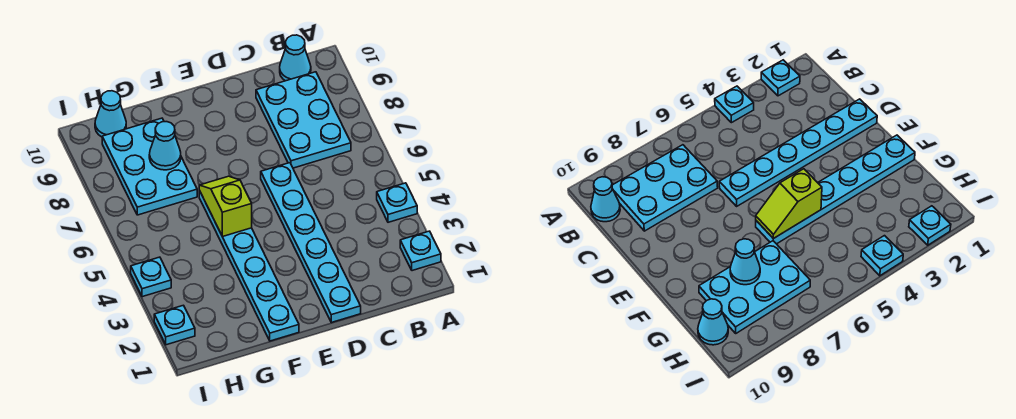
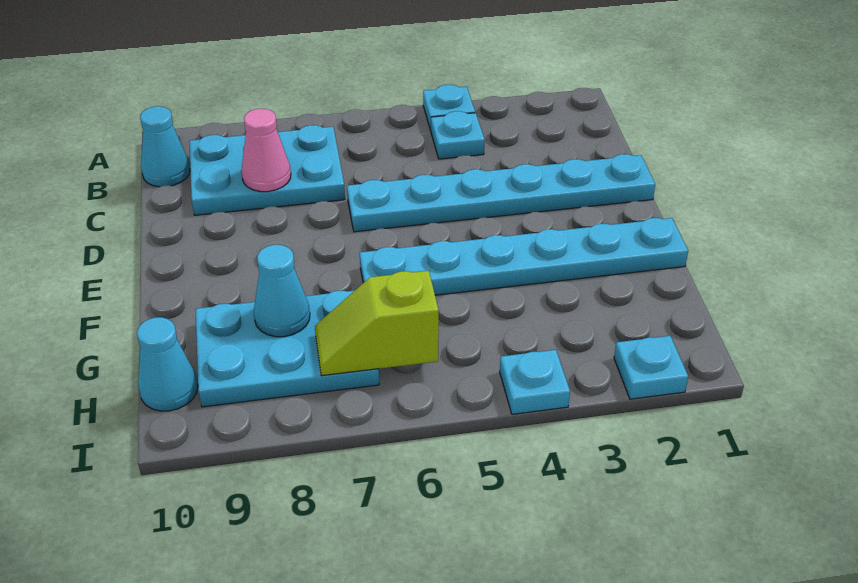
cyan 1x1 plate [400,231,441,271] -> cyan 1x1 plate moved to [431,111,485,159]
none -> pink 1x1 cone [241,109,291,192]
lime 1x2 slope [199,176,252,237] -> lime 1x2 slope moved to [315,271,439,376]

